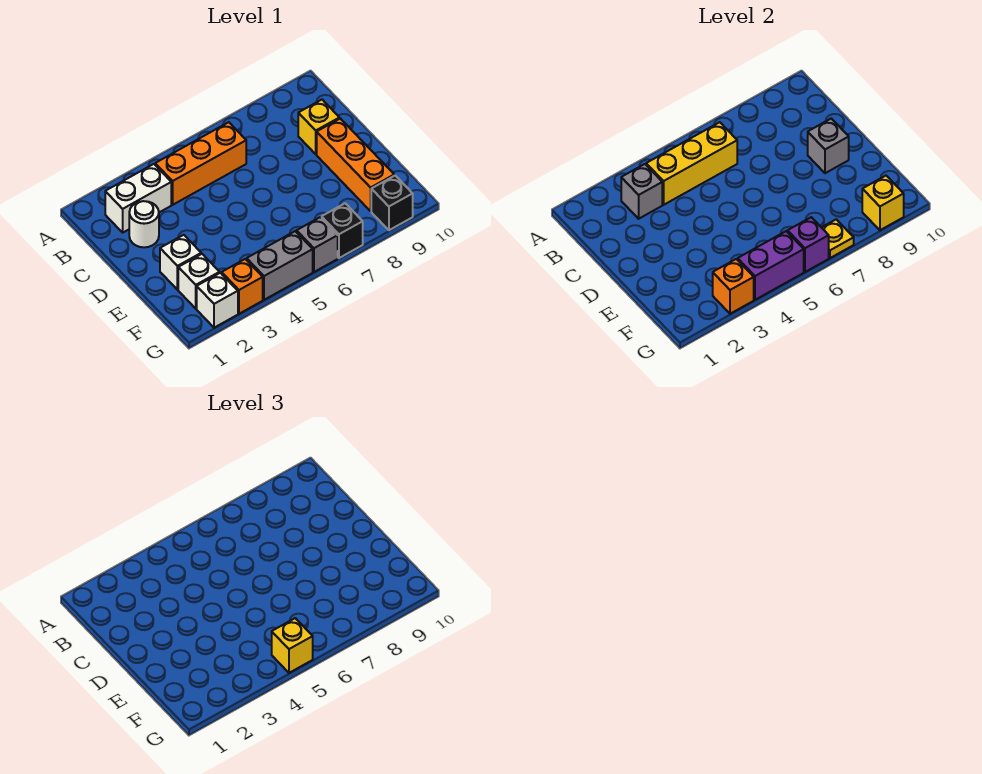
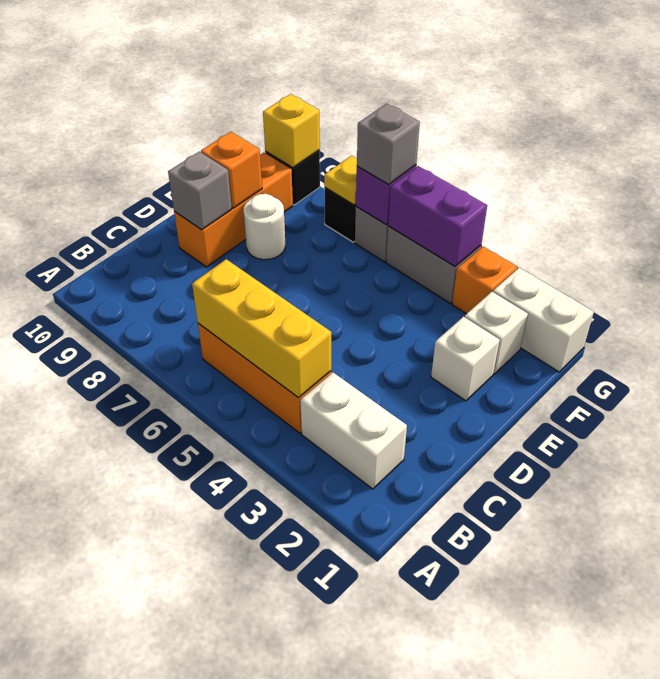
grey 1x1 brick [621,164,662,219] -> grey 1x1 brick moved to [357,104,420,185]
white 1x1 round brick [129,201,159,247] -> white 1x1 round brick moved to [243,194,285,260]
yellow 1x1 brick [298,100,339,154] -> none
white 1x1 brick [197,273,238,328] -> white 1x2 brick [493,268,594,372]
orange 1x1 brick [713,259,754,314] -> orange 1x1 brick moved to [201,132,262,208]
yellow 1x1 brick [272,618,313,673] -> none

